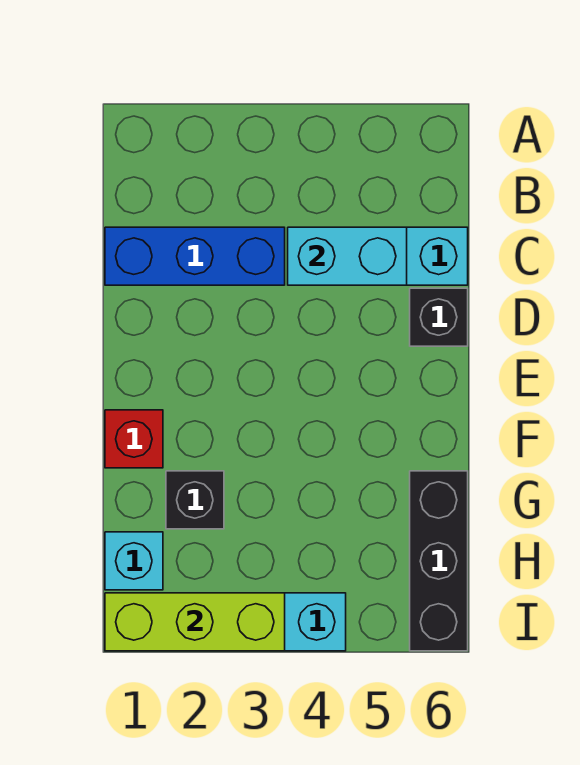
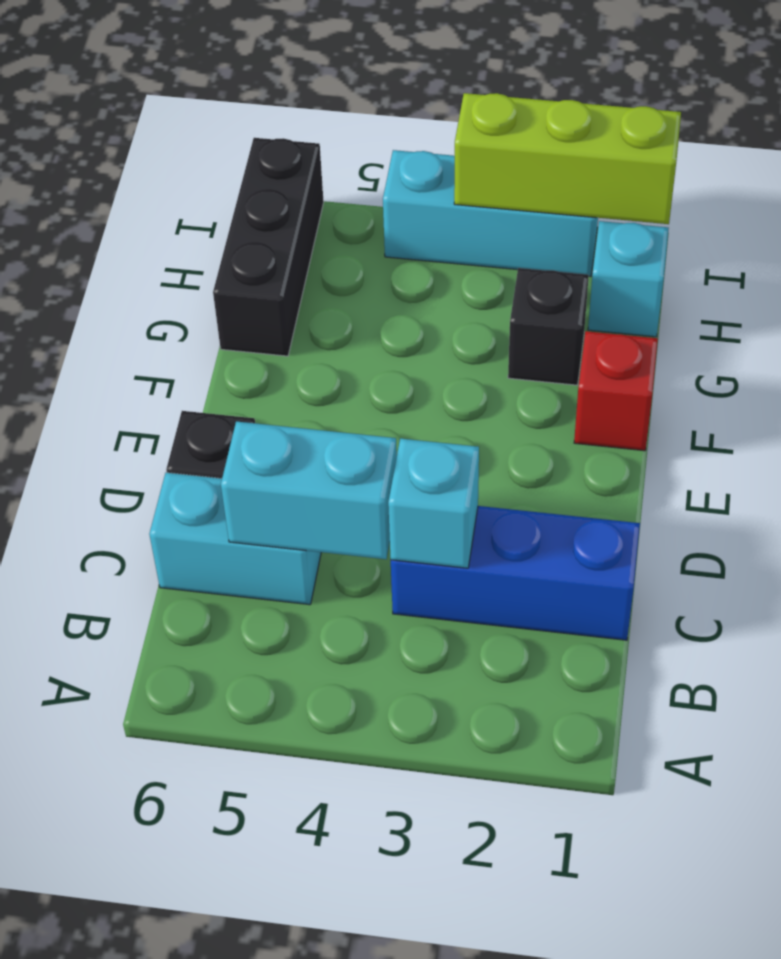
none -> cyan 1x1 brick [388,438,479,568]

